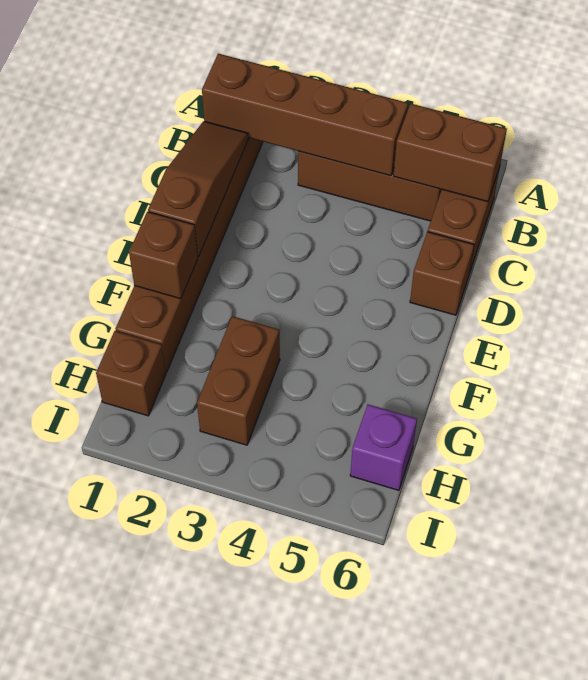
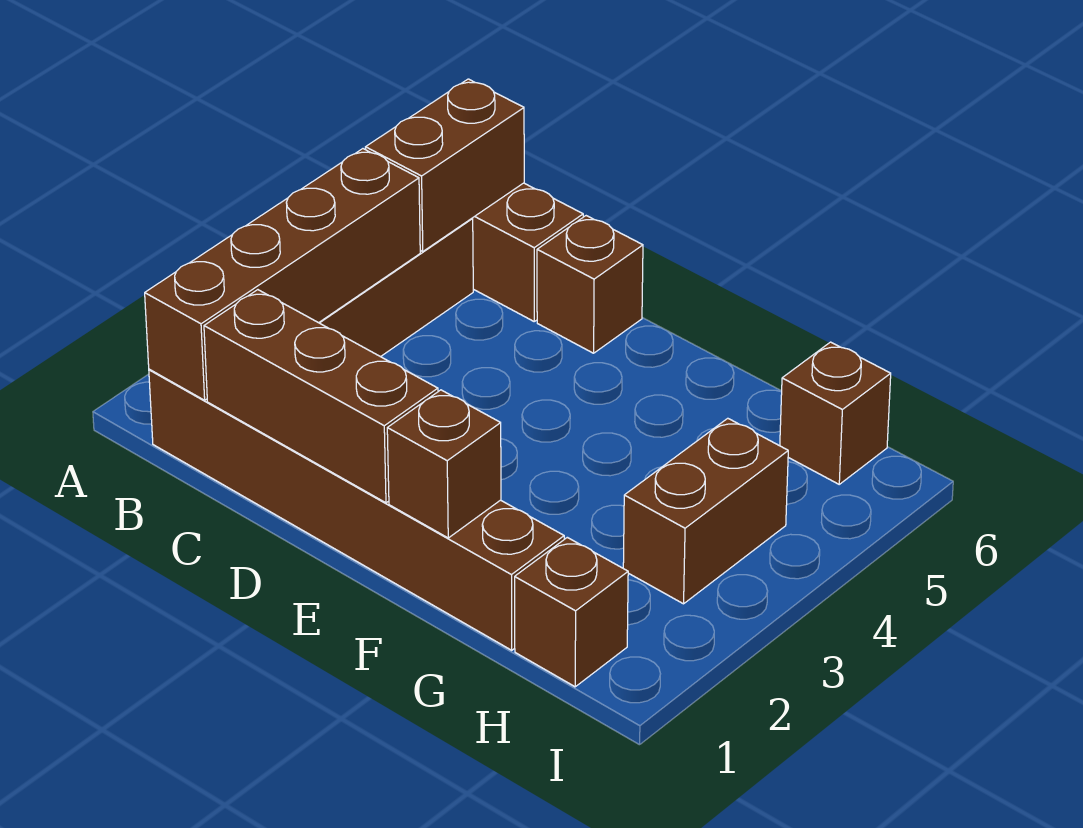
brown 1x3 slope [148,121,248,257] -> brown 1x3 brick [204,290,438,503]
brown 1x2 brick [197,316,280,445] -> brown 1x2 brick turned to [623,418,788,604]
purple 1x1 brick [350,404,417,490] -> brown 1x1 brick [780,342,891,484]

